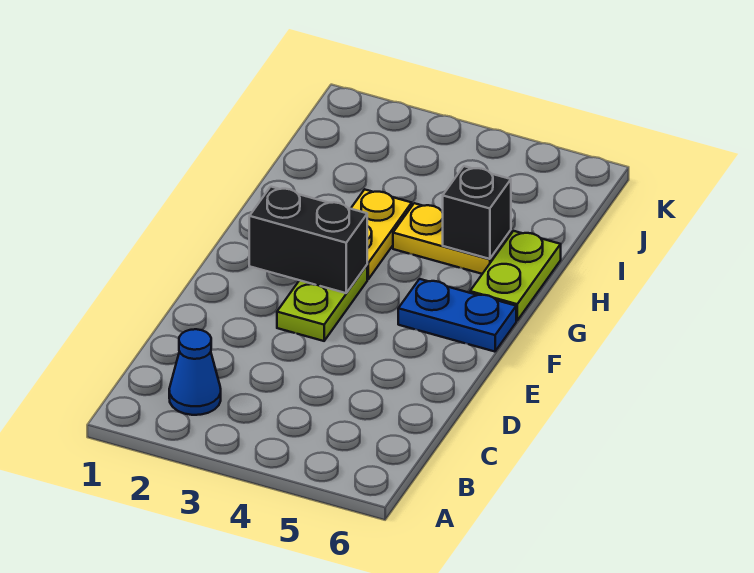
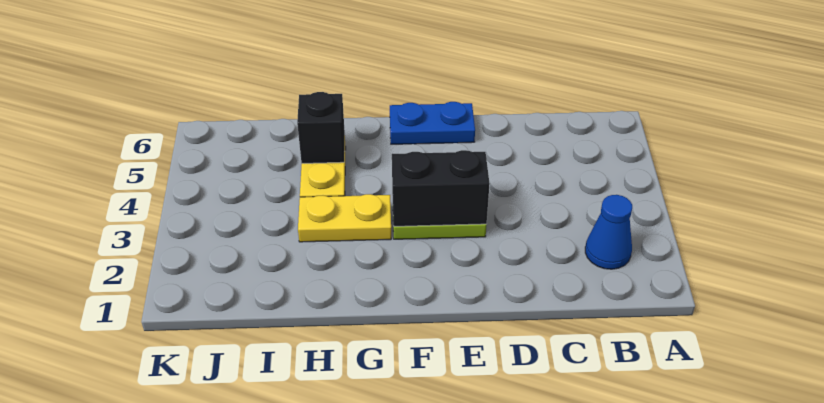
black 1x2 brick [249,187,367,293] -> black 1x2 brick turned to [392,150,490,226]
blue 1x2 plate [398,279,516,352] -> blue 1x2 plate turned to [390,102,475,144]
lime 1x2 plate [470,231,561,321] -> none

